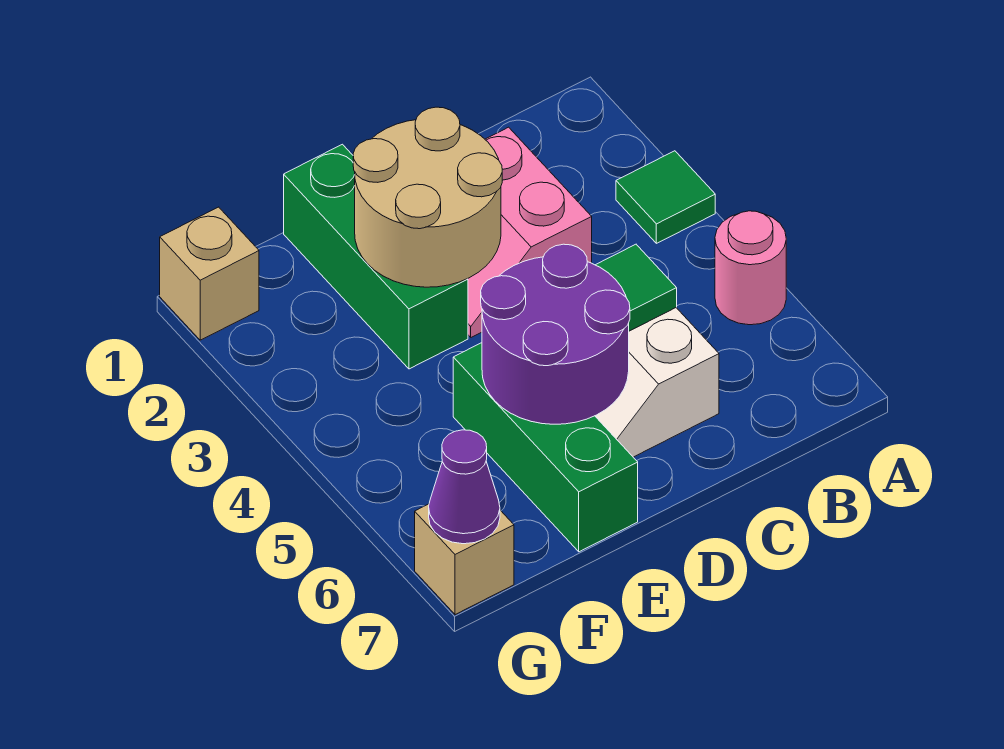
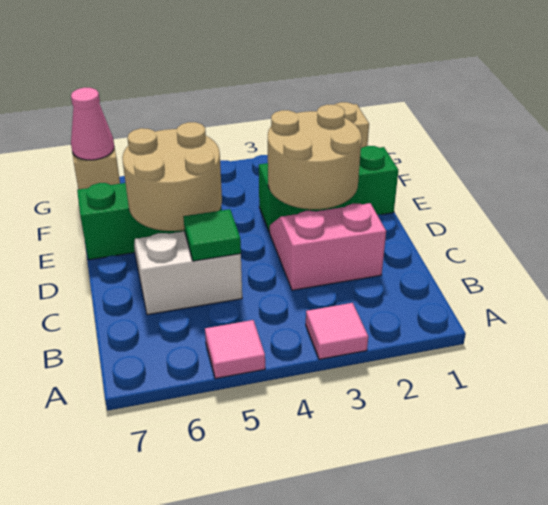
green 1x1 tile [616,151,715,243] -> pink 1x1 tile [306,303,368,359]
pink 1x1 round brick [715,211,786,325] -> pink 1x1 tile [205,320,265,379]
purple 2x2 round brick [481,244,630,424] -> tan 2x2 round brick [122,122,222,231]
purple 1x1 cone [429,430,500,544] -> pink 1x1 cone [71,88,114,160]

